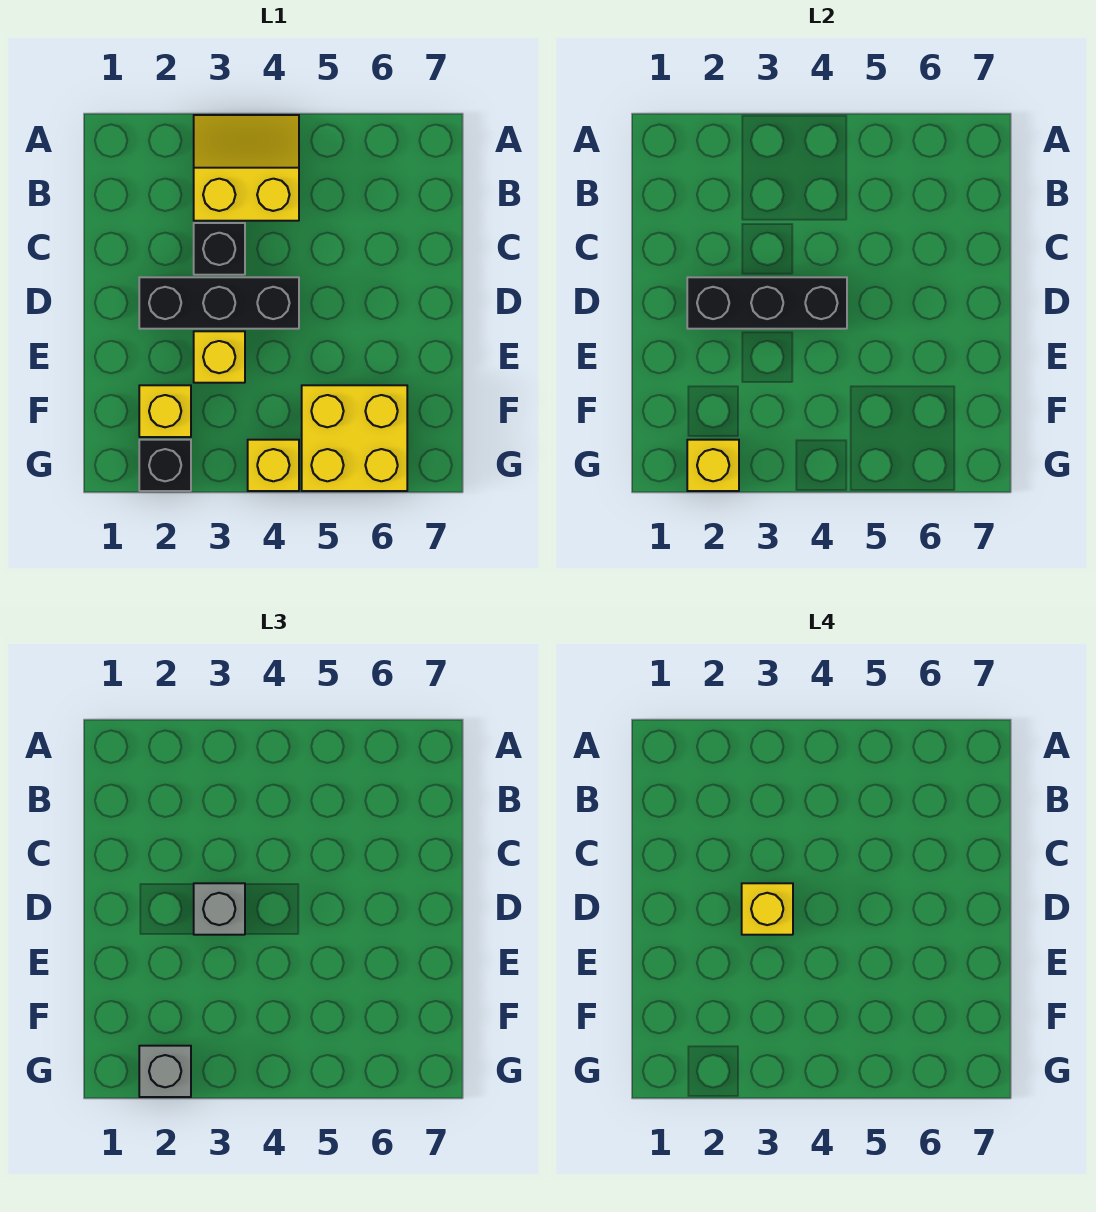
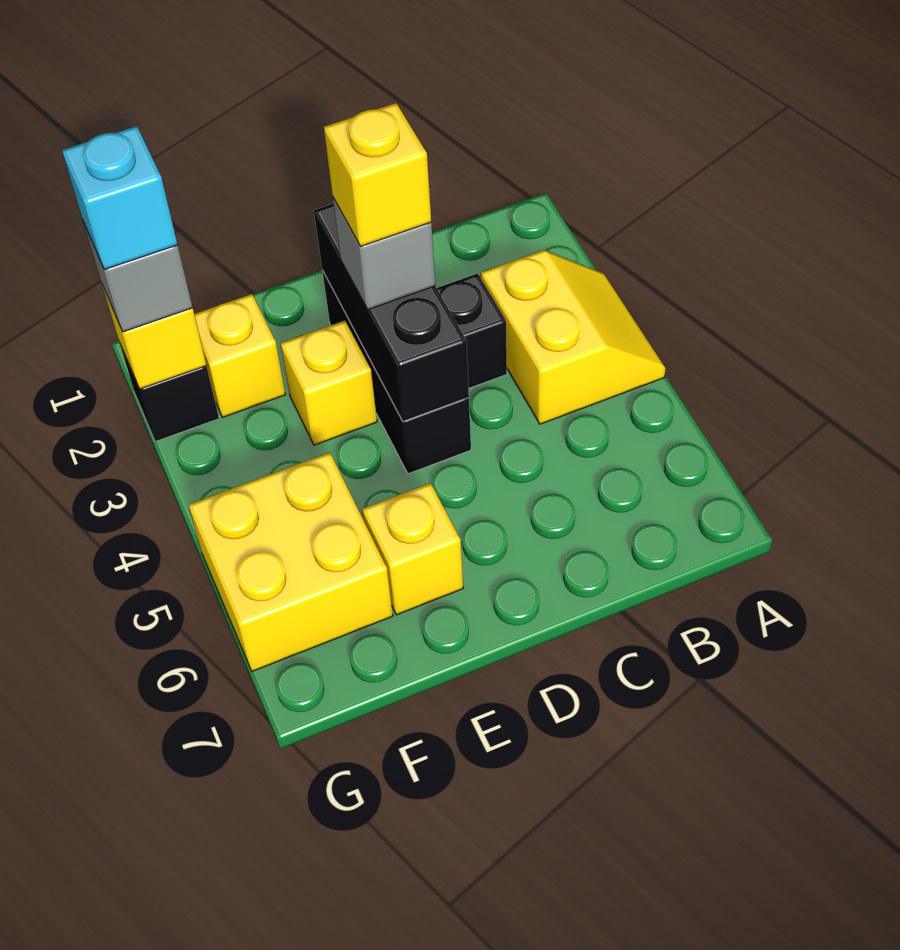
none -> cyan 1x1 brick [62,126,178,270]
yellow 1x1 brick [248,440,299,491] -> yellow 1x1 brick moved to [362,483,463,615]

